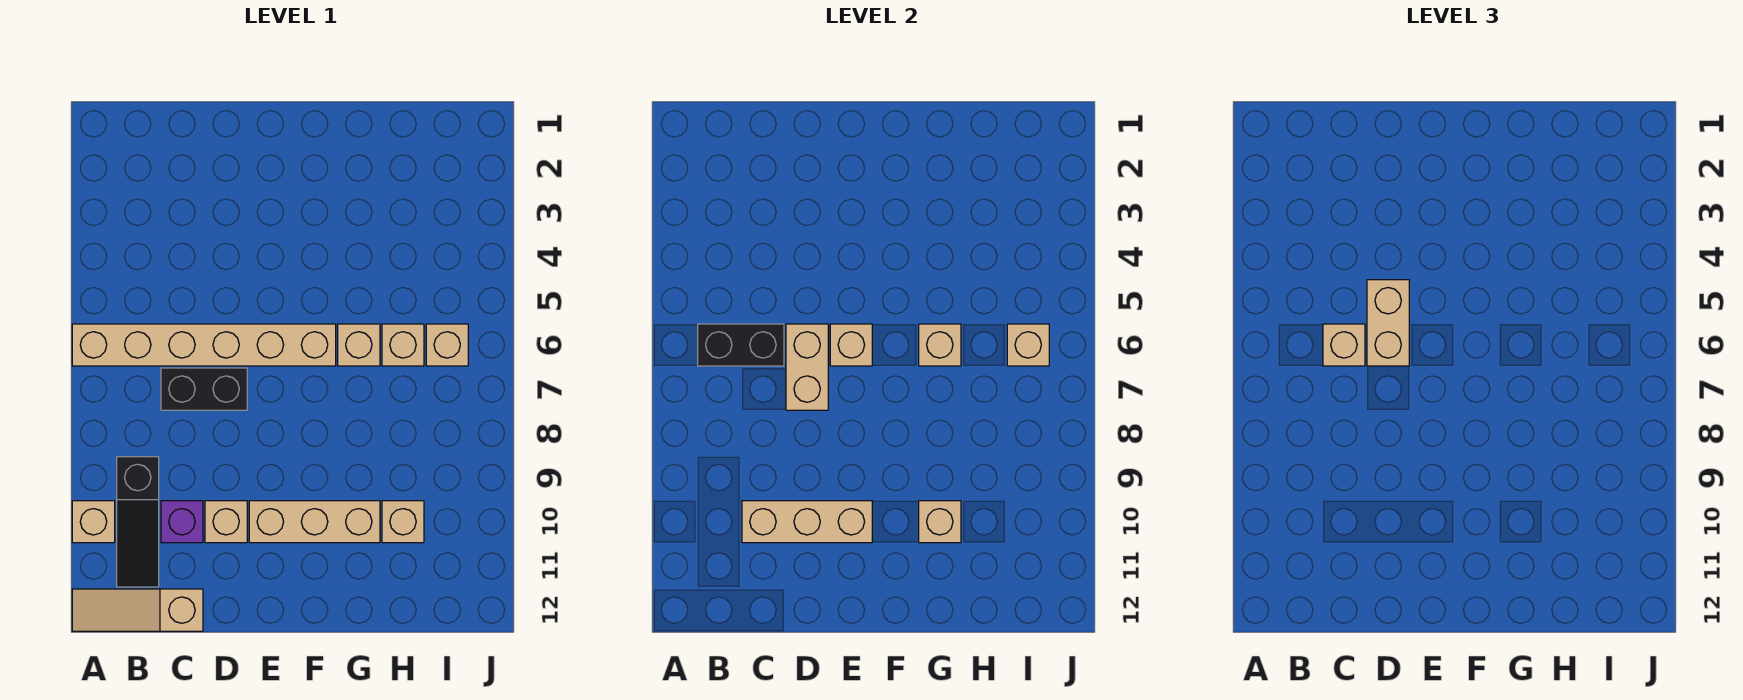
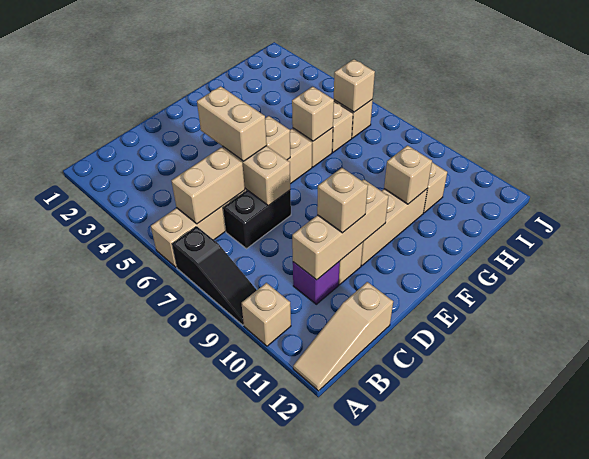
black 1x2 brick [698,324,784,366] -> tan 1x2 brick [172,147,245,224]
black 1x3 slope [117,457,159,587] -> black 1x3 slope moved to [172,226,257,325]
tan 1x1 brick [1323,324,1365,366] -> tan 1x1 brick moved to [317,168,368,233]

